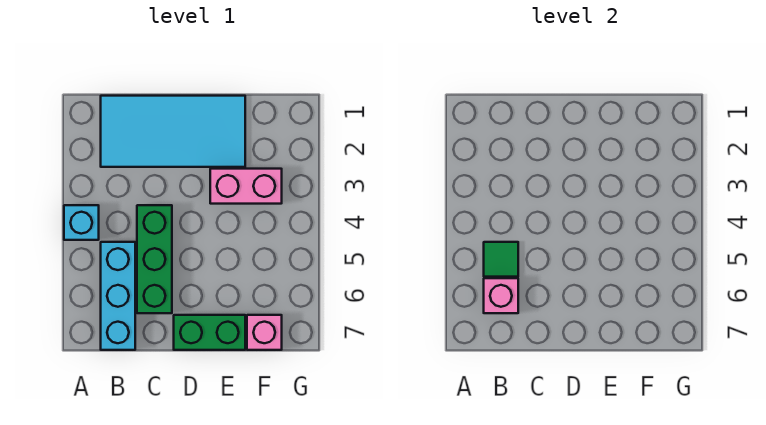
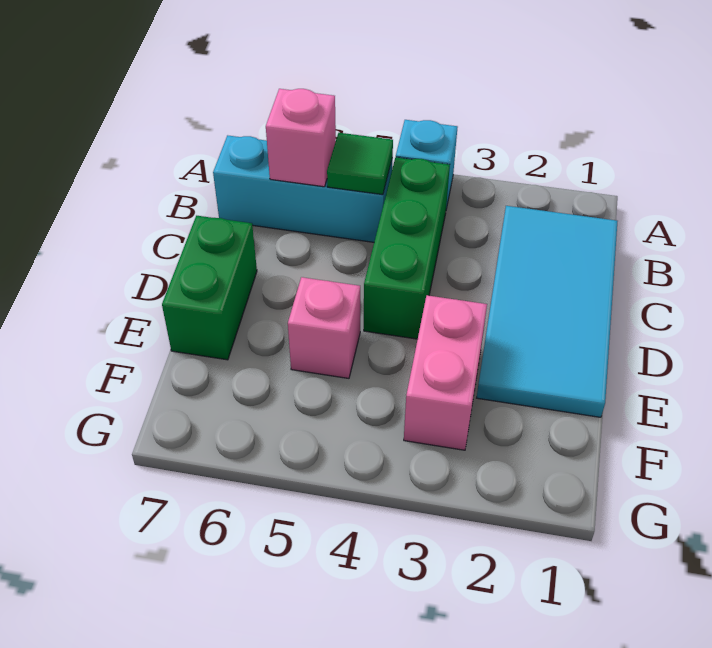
green 1x3 brick [137,205,172,313] -> green 1x3 brick turned to [364,157,450,339]
pink 1x1 brick [247,315,282,350] -> pink 1x1 brick moved to [288,277,360,378]

